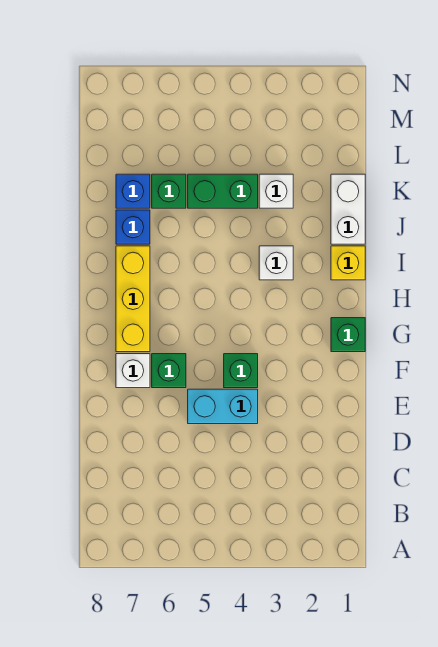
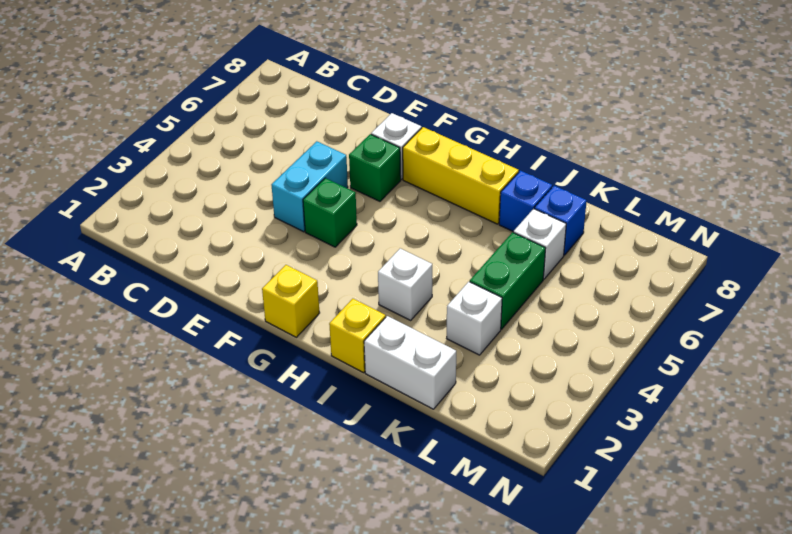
green 1x1 brick [331,318,365,352] -> yellow 1x1 brick [262,265,320,337]
green 1x1 brick [152,174,186,208] -> white 1x1 brick [513,209,566,279]

